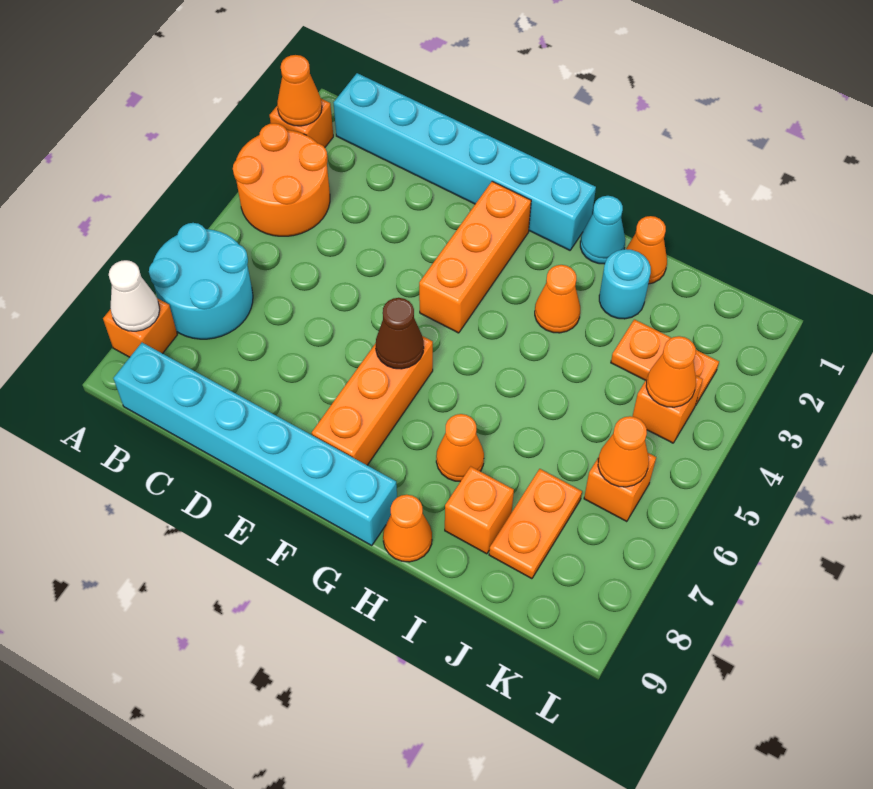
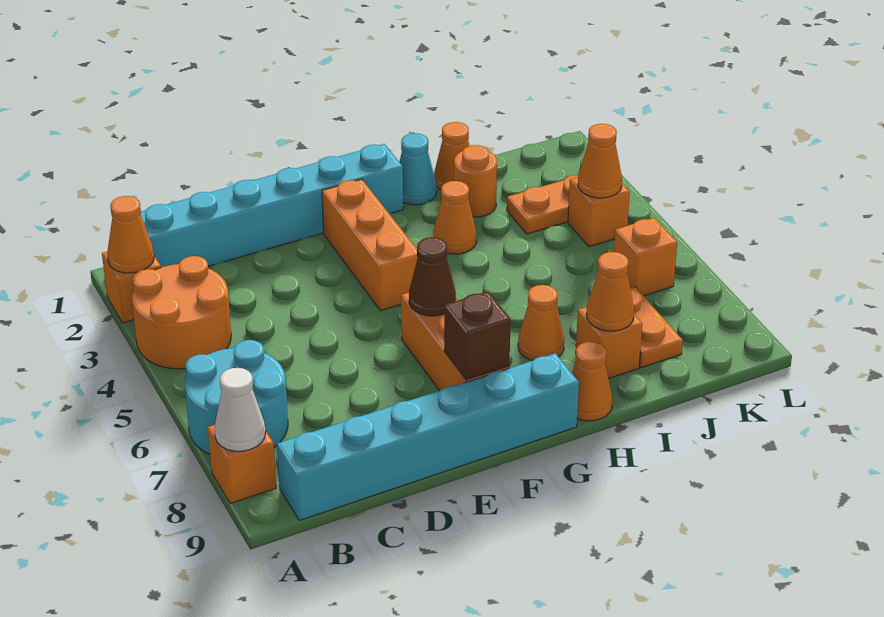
none -> brown 1x1 brick [444,291,511,380]
cyan 1x1 round brick [599,249,651,319] -> orange 1x1 round brick [454,145,497,217]
orange 1x1 cone [598,416,649,487] -> orange 1x1 cone moved to [587,252,634,331]

